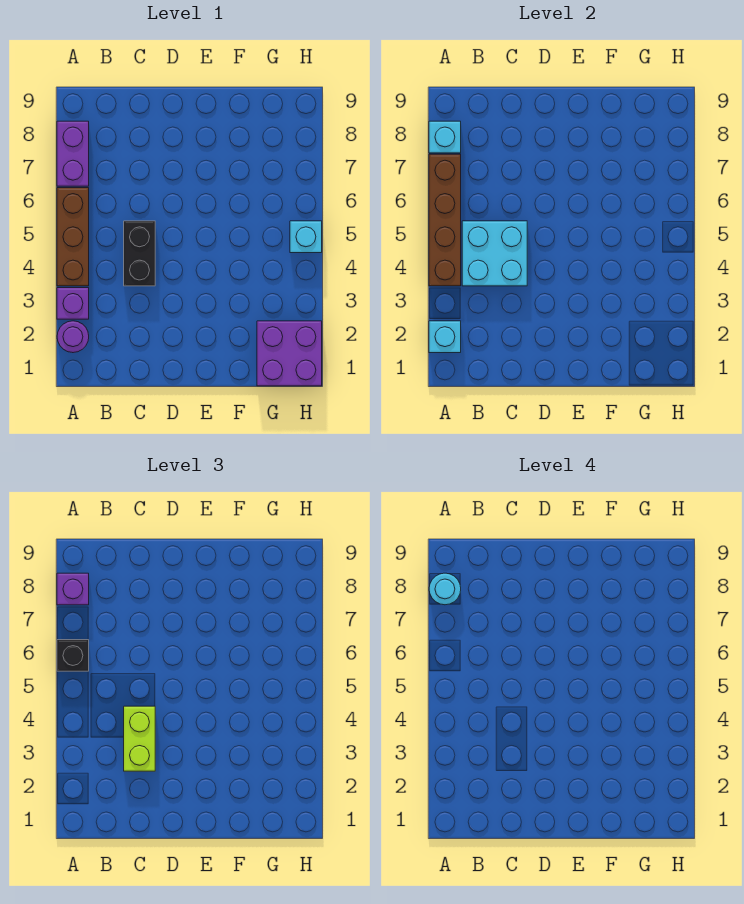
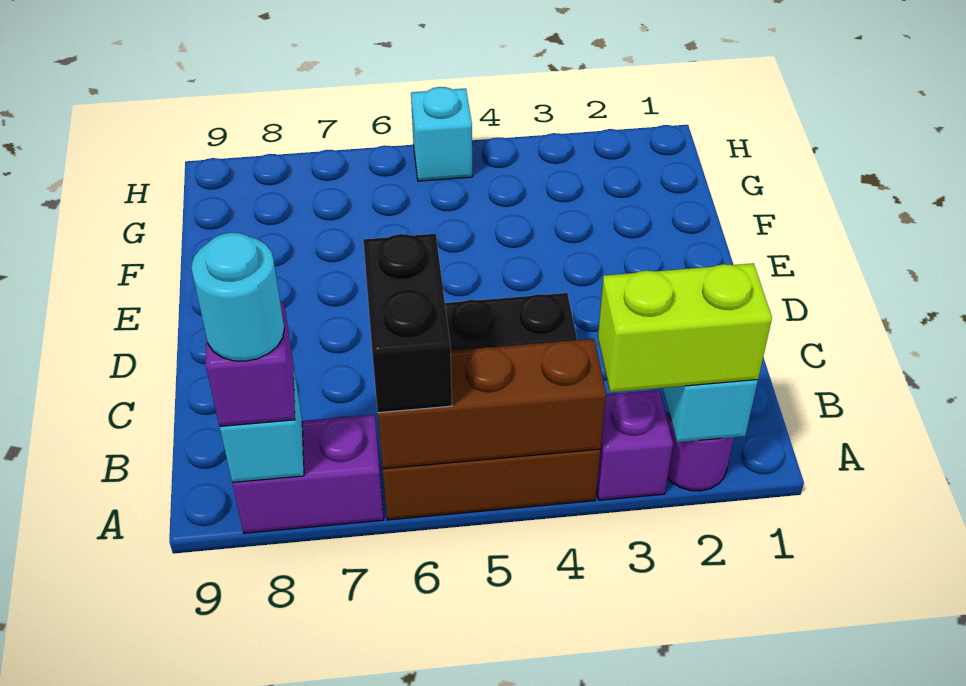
brown 1x4 brick [429,154,461,286] -> brown 1x3 brick [378,339,606,469]
black 1x1 brick [57,640,89,671] -> black 1x2 brick [363,234,452,413]
cyan 2x2 brick [462,221,527,286] -> none
lime 1x2 brick [124,706,155,771] -> lime 1x2 brick moved to [598,263,772,392]
purple 2x2 brick [257,321,322,386] -> none

